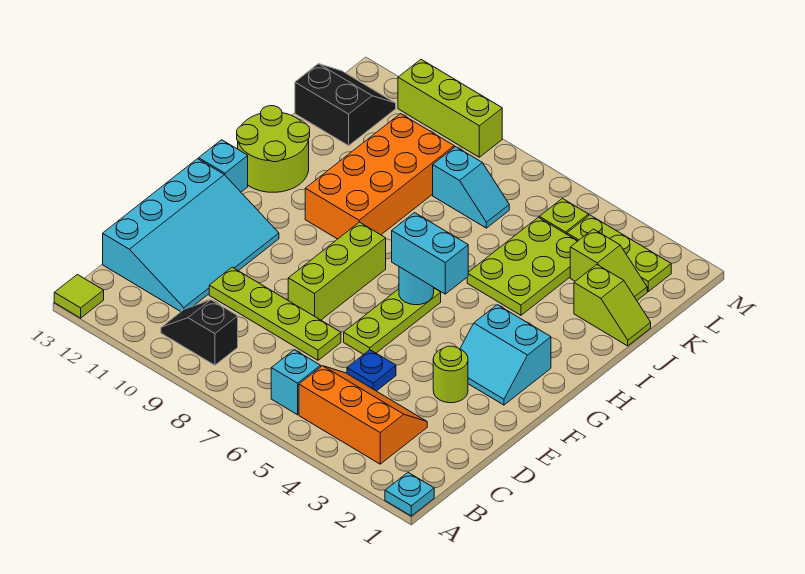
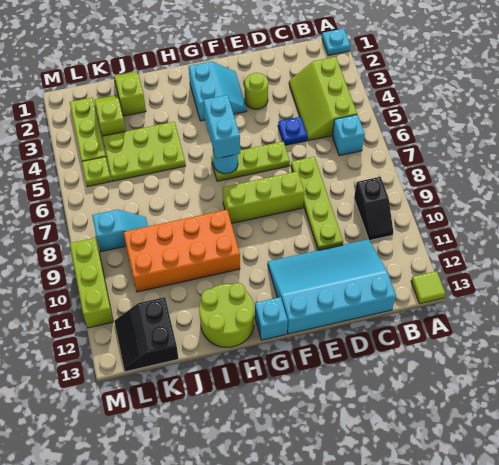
orange 2x3 slope [299,366,427,464] -> lime 2x3 slope [289,57,357,141]
cyan 1x2 slope [433,147,509,228] -> cyan 1x2 slope turned to [92,209,148,252]

